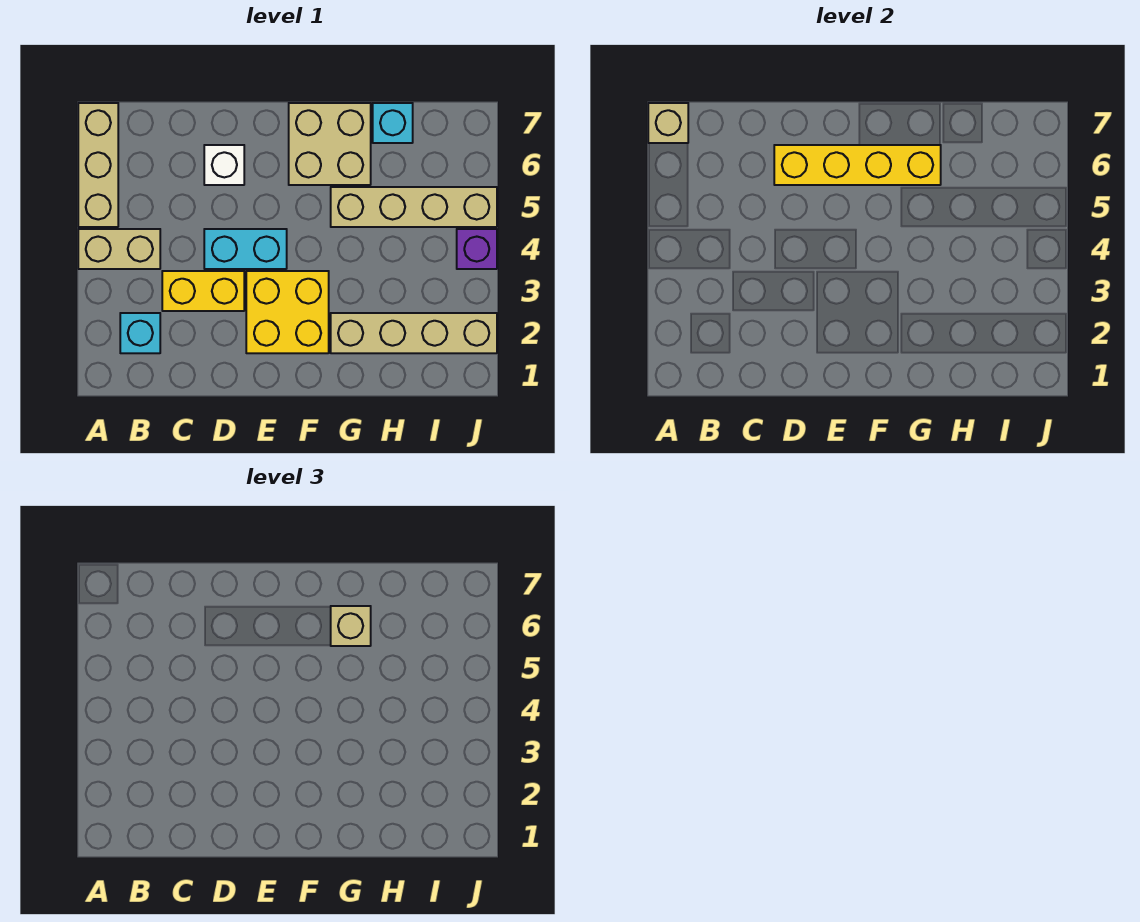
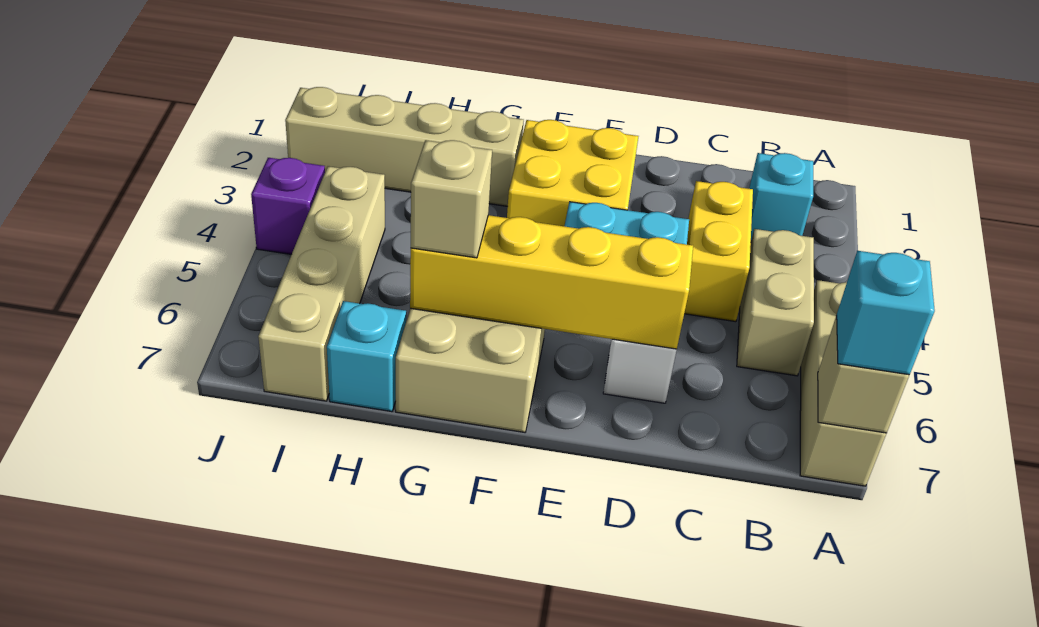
tan 1x2 brick [78,229,160,269] -> tan 1x2 brick turned to [737,229,814,376]
none -> cyan 1x1 brick [837,251,935,375]
yellow 1x2 brick [162,271,244,311] -> yellow 1x2 brick turned to [684,181,753,322]
tan 1x4 brick [331,187,497,227] -> tan 1x4 brick turned to [258,166,385,401]

